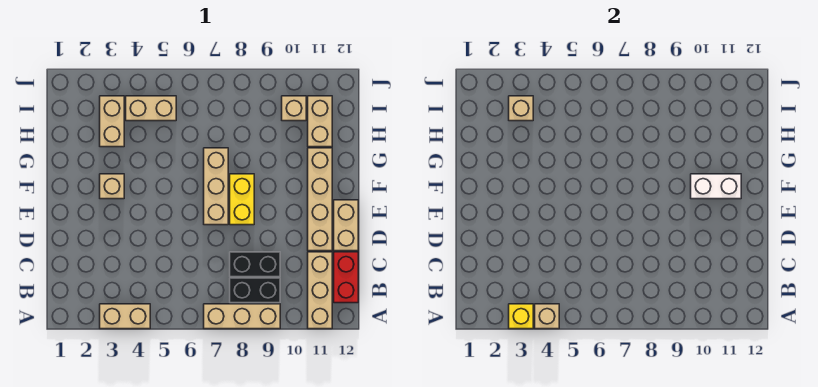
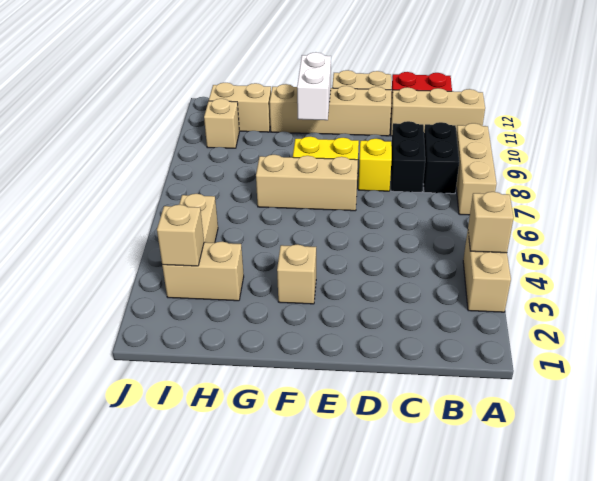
yellow 1x1 brick [509,304,533,329] -> yellow 1x1 brick moved to [358,139,392,191]

